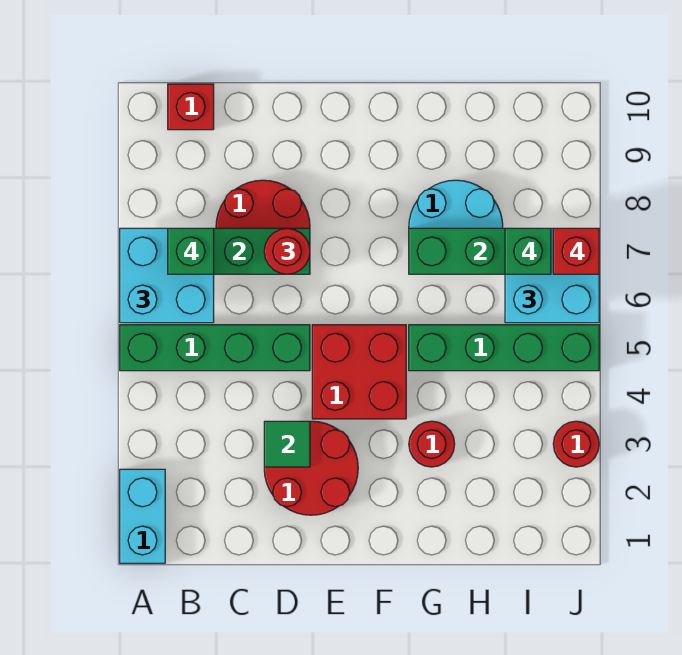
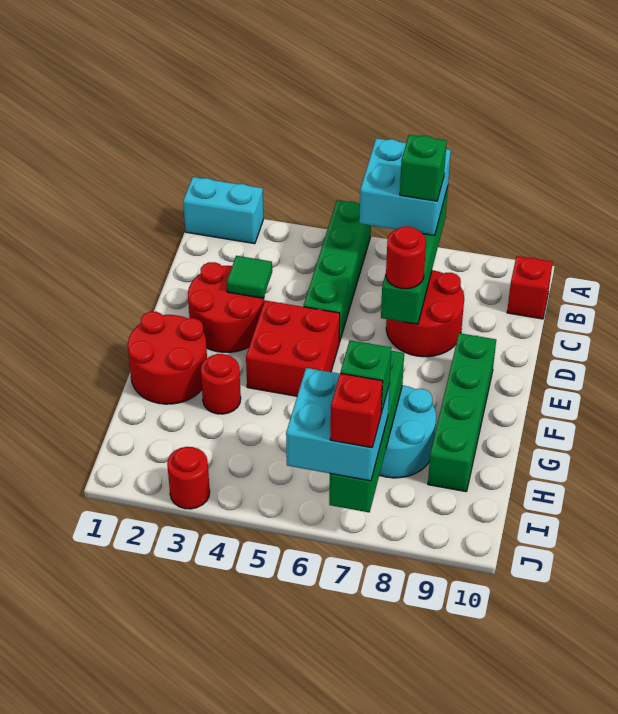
none -> red 2x2 round brick [128,311,207,404]
green 1x4 brick [409,325,599,371] -> green 1x4 brick moved to [428,333,496,492]

